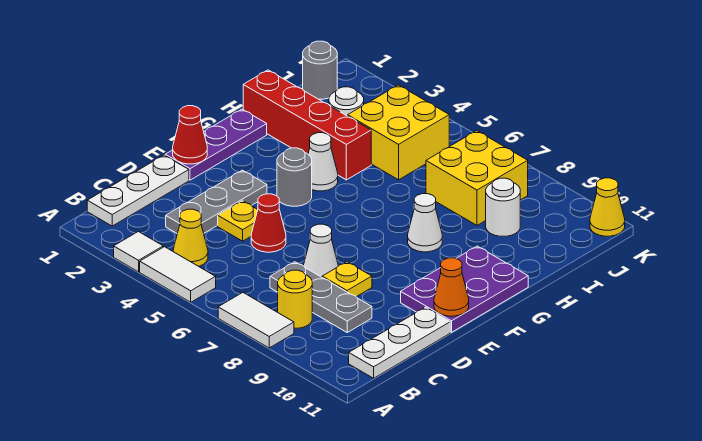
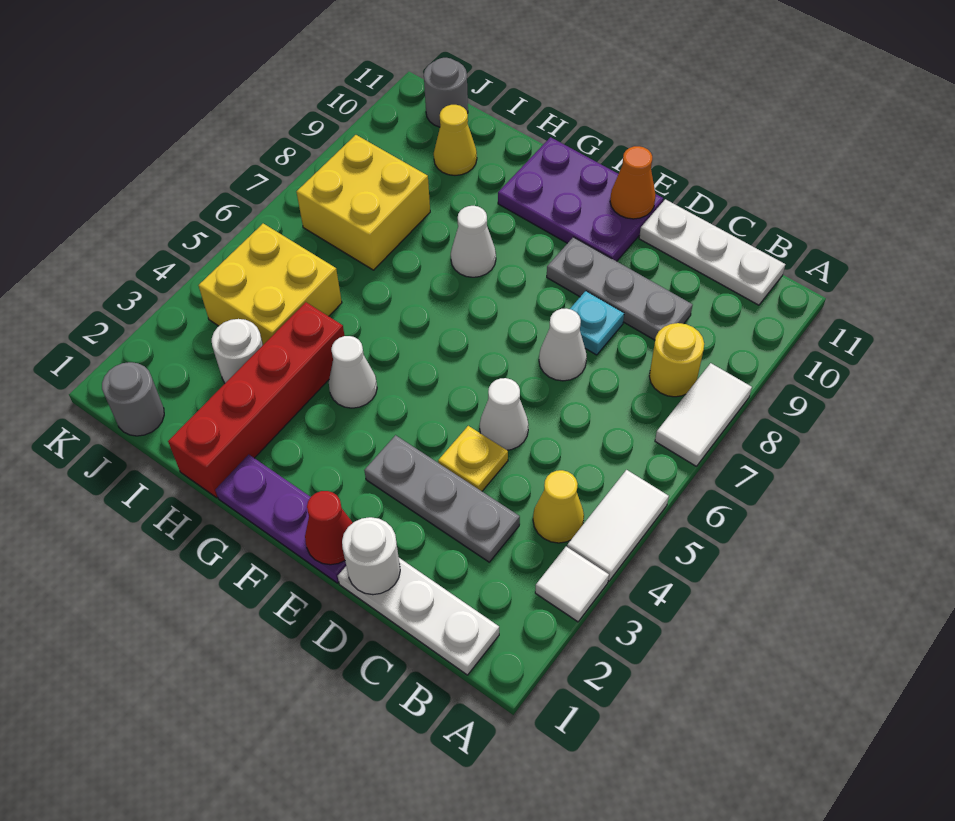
grey 1x3 plate [270,262,372,332] -> grey 1x3 plate turned to [547,237,693,340]
red 1x1 cone [251,194,286,252] -> white 1x1 cone [480,378,529,450]
yellow 1x1 plate [322,262,372,297] -> cyan 1x1 plate [570,291,624,355]
grey 1x1 round brick [277,148,312,206] -> grey 1x1 round brick moved to [424,58,468,127]
white 1x1 round brick [486,178,520,236] -> white 1x1 round brick moved to [342,517,400,595]
yellow 1x1 cone [590,178,625,236] -> yellow 1x1 cone moved to [434,105,477,175]

